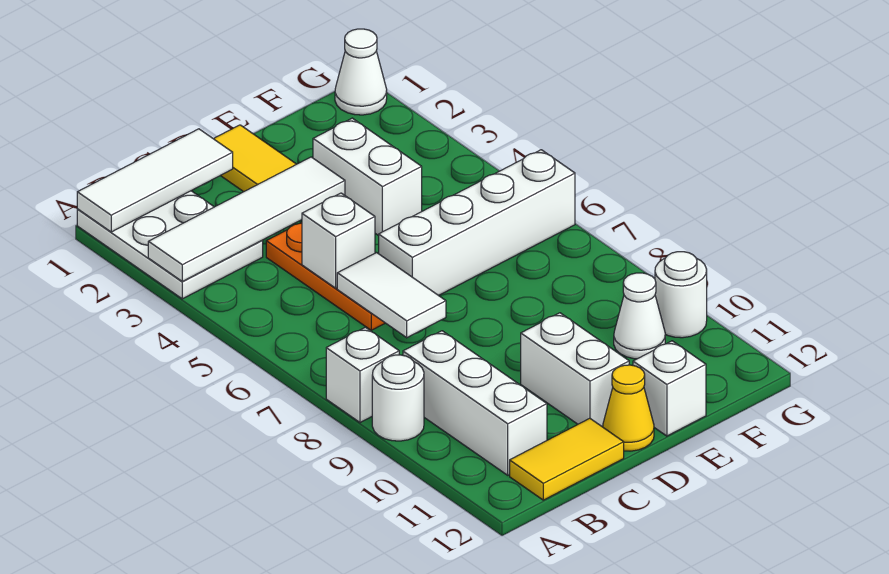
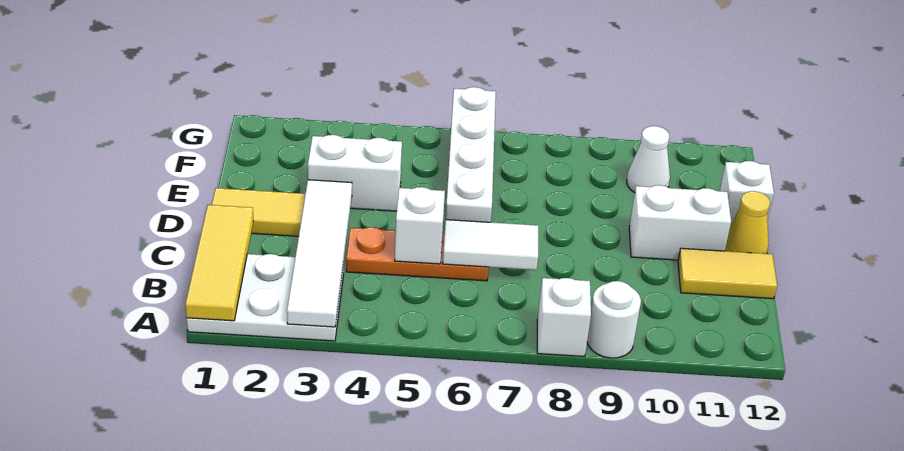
white 1x3 tile [77,129,233,232] -> yellow 1x3 tile [185,205,253,321]
white 1x3 brick [403,331,547,475] -> none
yellow 1x2 tile [510,418,624,500] -> yellow 1x2 tile turned to [678,248,777,299]
white 1x1 cone [335,29,387,115] -> none
white 1x1 round brick [655,252,707,338] -> none

